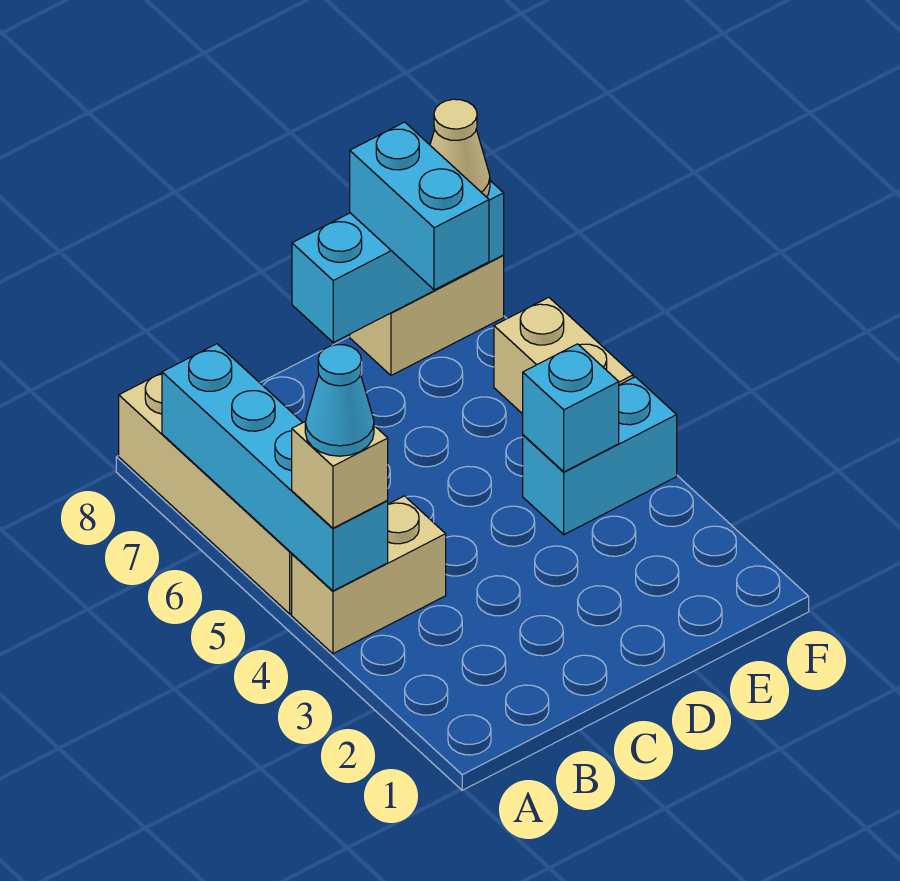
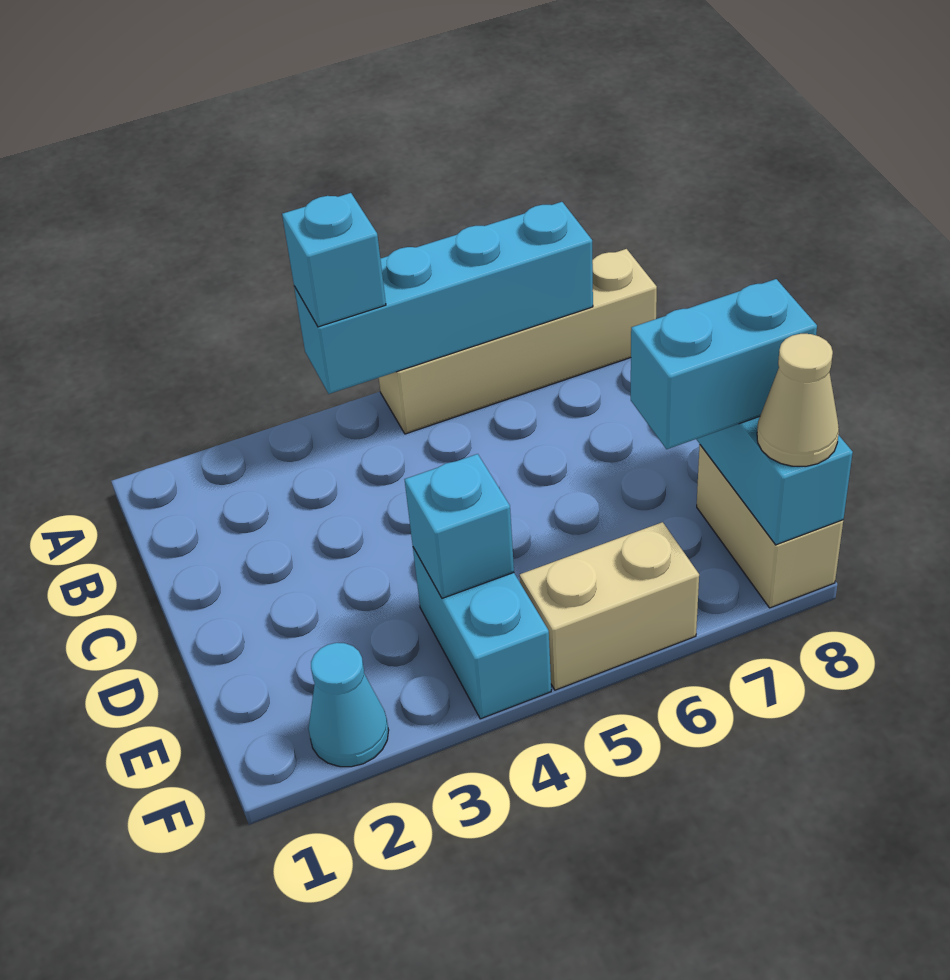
tan 1x2 brick [292,496,446,654] -> none
tan 1x1 brick [292,421,388,528] -> cyan 1x1 brick [282,193,386,327]
cyan 1x1 cone [305,345,374,456] -> cyan 1x1 cone moved to [308,643,389,767]

